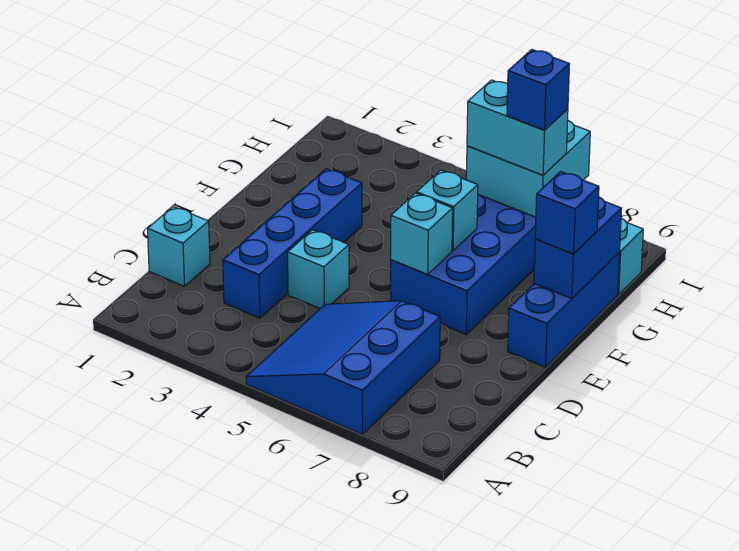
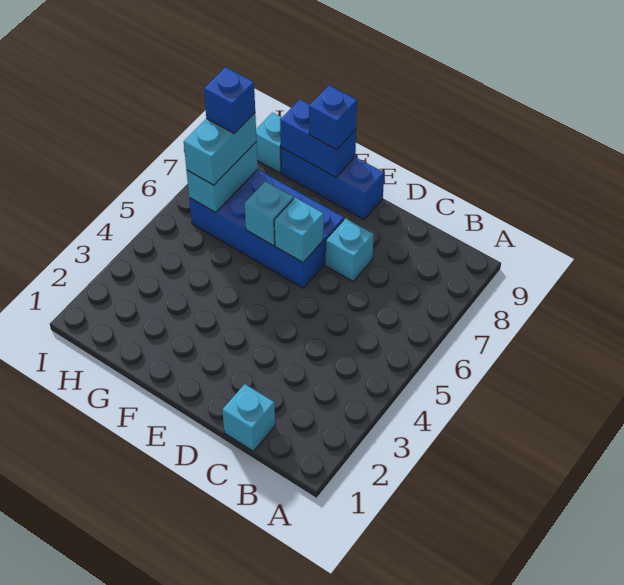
blue 3x3 slope [246,301,440,434] -> none
blue 1x4 brick [223,169,362,318] -> none
cyan 1x1 brick [288,230,349,308] -> cyan 1x1 brick moved to [326,218,374,281]
cyan 2x2 brick [466,121,590,217] -> cyan 1x2 brick [186,142,258,213]

